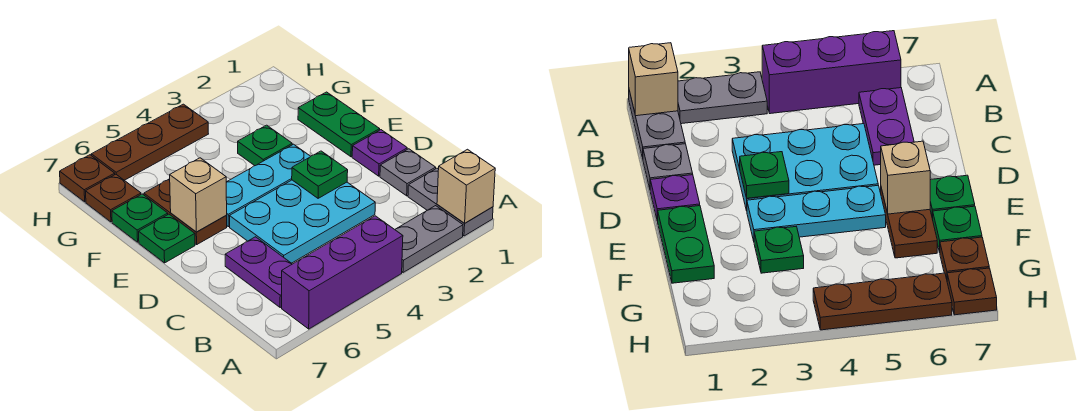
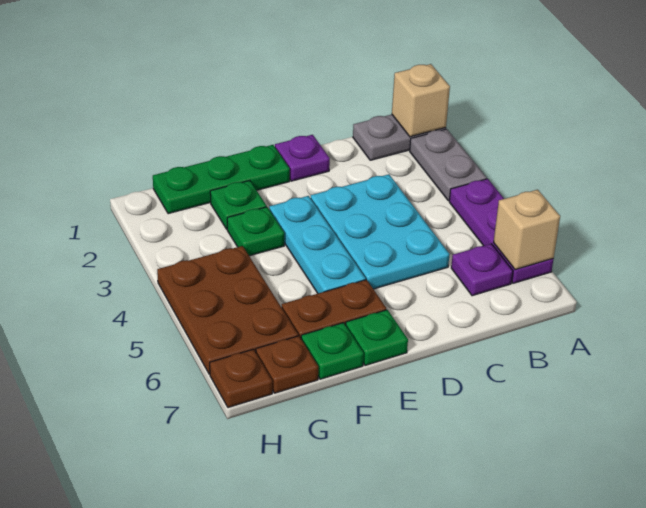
purple 1x3 brick [282,216,403,329] -> purple 1x3 plate [449,179,553,283]
purple 1x2 plate [225,237,292,308] -> purple 1x1 plate [451,244,513,296]
grey 1x1 plate [380,149,436,196] -> none
green 1x1 plate [292,151,348,198] -> green 1x1 plate moved to [210,180,266,229]
green 1x2 plate [298,92,380,157] -> green 1x3 plate [153,145,290,214]
tan 1x1 brick [170,158,227,232] -> tan 1x1 brick moved to [493,190,560,270]
brown 1x3 plate [91,104,208,180] -> brown 2x3 plate [157,246,298,374]

